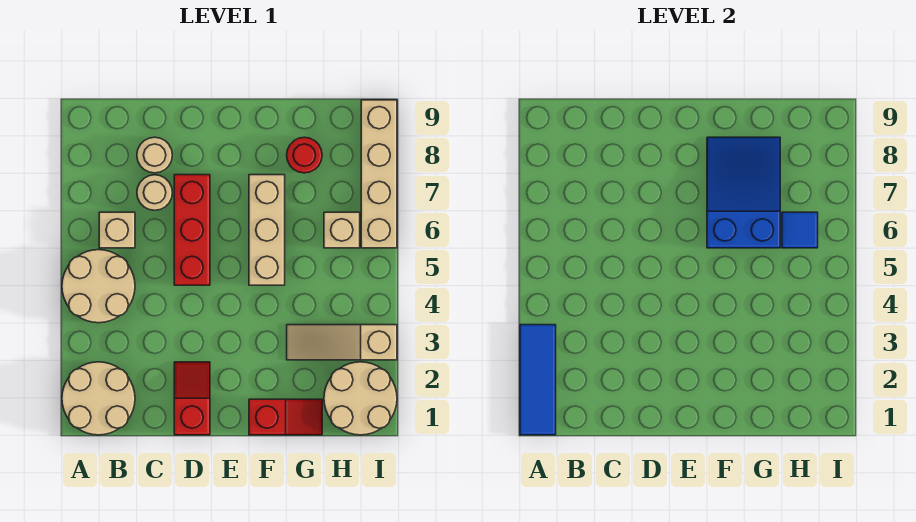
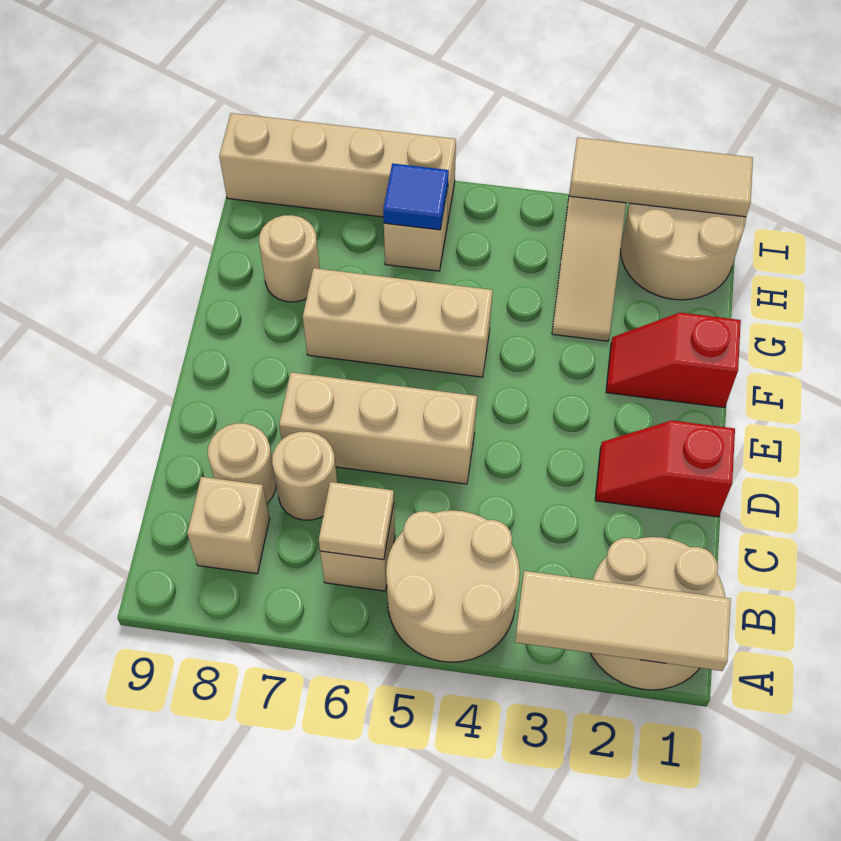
blue 1x3 tile [520,325,556,435] -> tan 1x3 tile [515,571,731,671]
none -> tan 1x1 tile [319,482,394,560]
none -> tan 1x1 brick [187,477,270,574]
red 1x3 brick [174,175,210,285] -> tan 1x3 brick [279,372,477,484]
red 1x2 slope [249,399,322,435] -> red 1x2 slope turned to [606,313,741,408]
blue 2x3 slope [707,137,780,248] -> none
red 1x1 round brick [287,137,322,173] -> tan 1x1 round brick [259,215,320,302]
none -> tan 1x3 tile [570,137,753,217]

